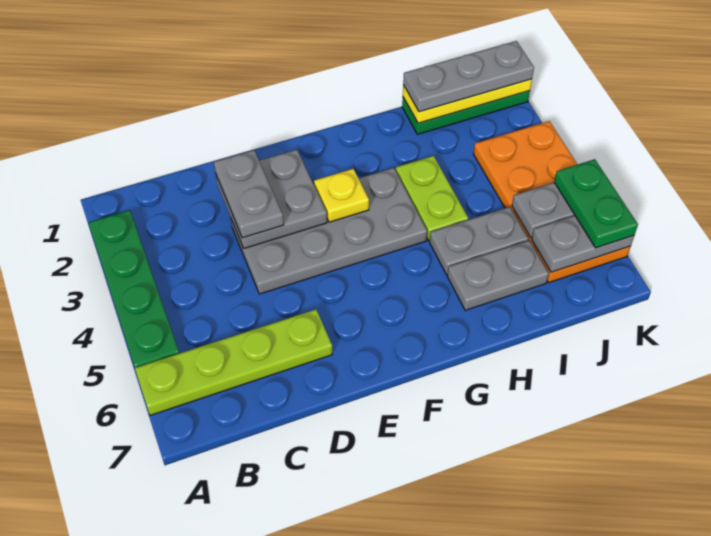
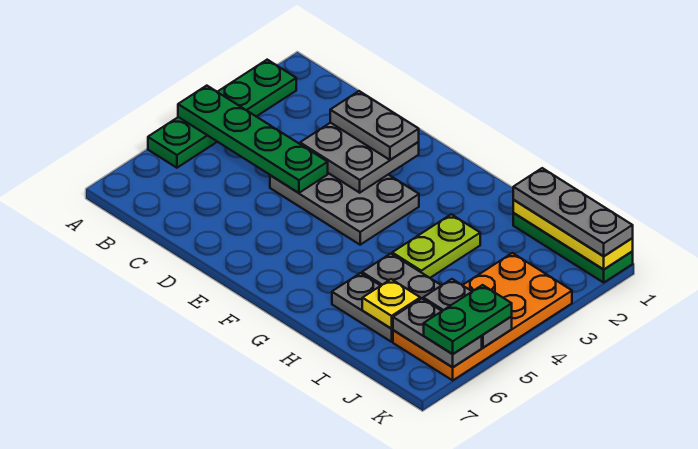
none -> green 1x4 plate [178,86,328,193]
lime 1x4 plate [135,309,333,415] -> none
grey 1x2 plate [214,150,284,238] -> grey 1x2 plate turned to [330,91,419,160]
grey 2x4 plate [231,168,427,294] -> grey 2x3 plate [270,173,419,245]
yellow 1x1 plate [314,169,369,222] -> yellow 1x1 plate moved to [362,279,420,329]

